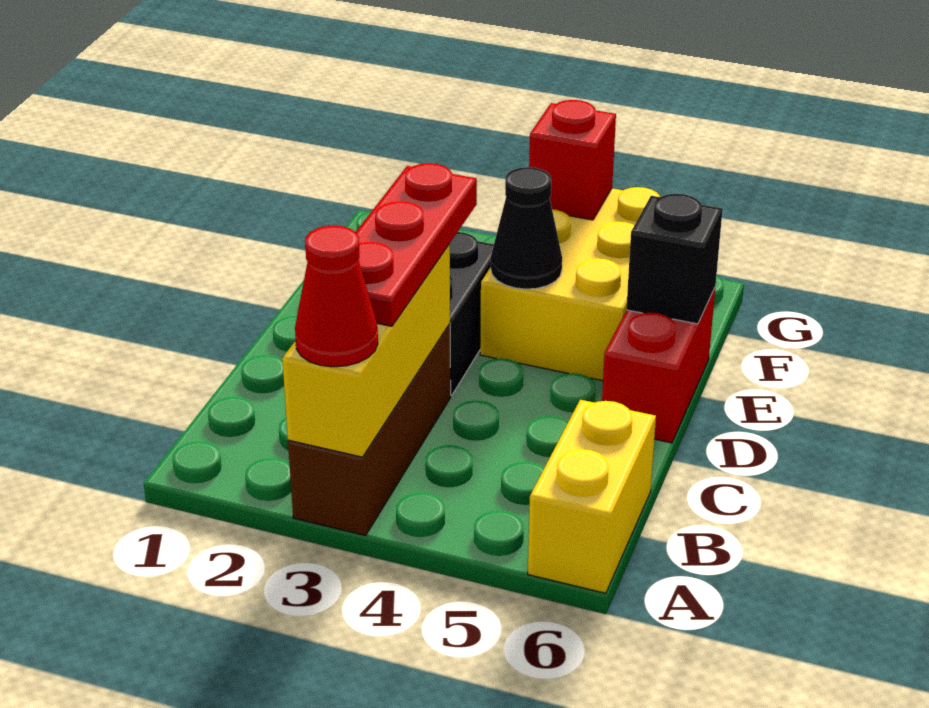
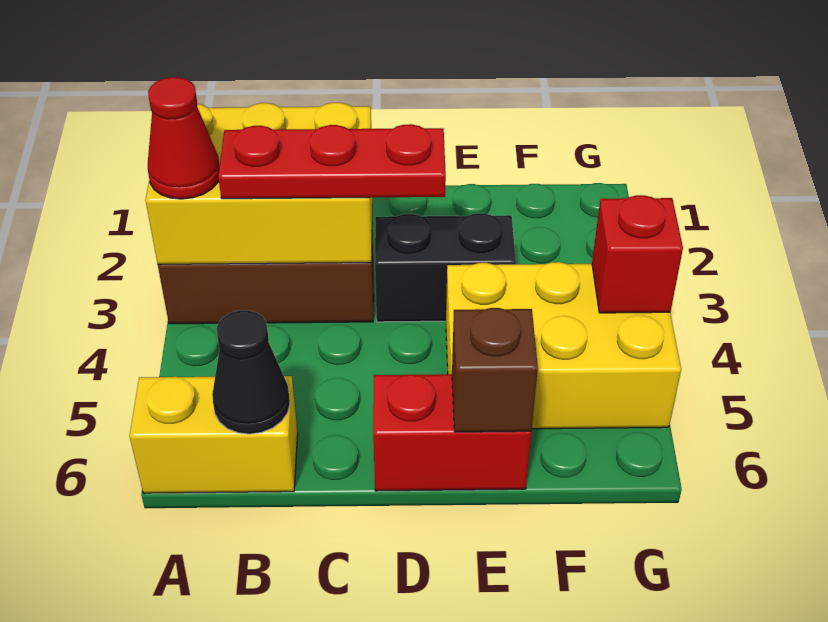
yellow 1x3 brick [282,244,450,457] -> yellow 2x3 brick [145,103,372,264]
black 1x1 cone [491,167,562,289] -> black 1x1 cone moved to [212,310,290,434]
black 1x1 brick [626,194,723,324] -> brown 1x1 brick [452,308,538,432]

